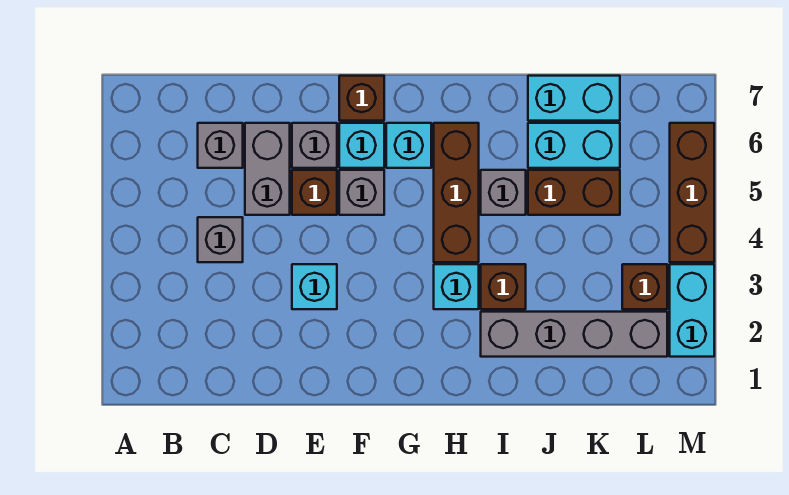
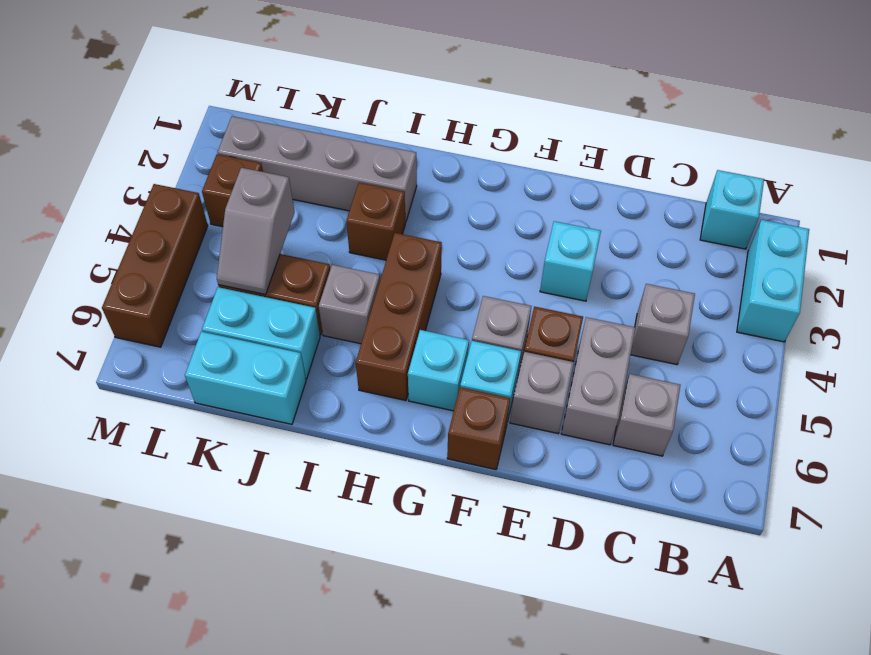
cyan 1x1 brick [434,264,479,309] -> cyan 1x1 brick moved to [700,170,764,249]
none -> grey 1x2 slope [217,168,295,295]
cyan 1x2 brick [670,264,714,357] -> cyan 1x2 brick moved to [737,220,809,342]

